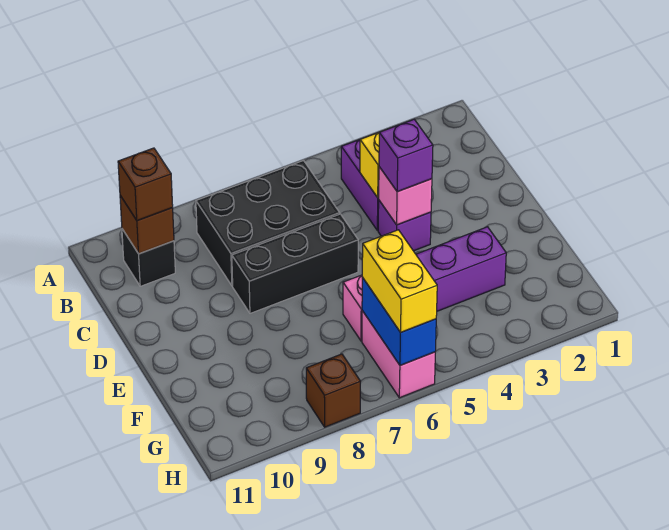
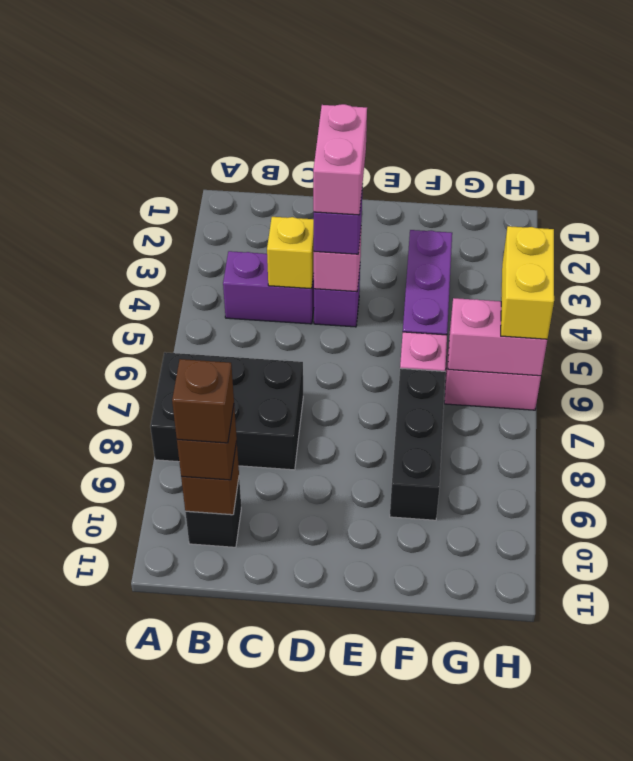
black 2x3 brick [196,161,340,286] -> black 2x3 brick turned to [150,352,303,470]
none -> pink 1x2 brick [313,104,367,215]
black 1x3 brick [232,214,358,313] -> black 1x3 brick moved to [390,368,445,520]
blue 1x2 brick [362,277,436,365] -> pink 1x2 brick [448,298,547,376]
yellow 1x2 brick [362,230,437,332] -> yellow 1x2 brick turned to [501,226,554,339]
brown 1x1 brick [306,354,361,427] -> brown 1x1 brick moved to [172,359,234,443]

